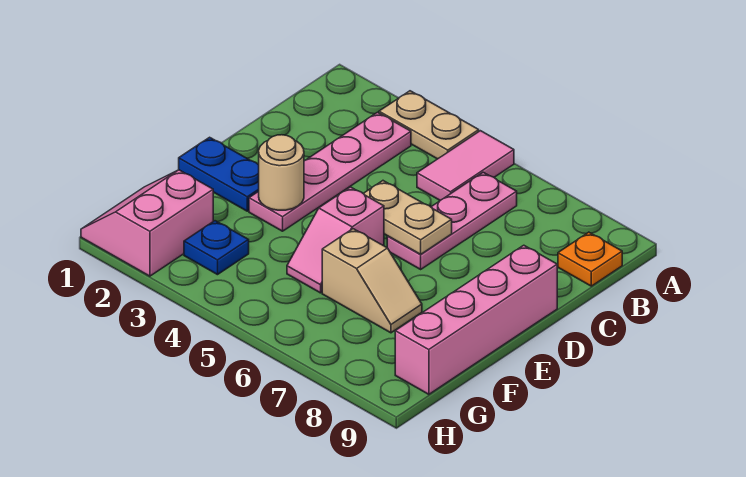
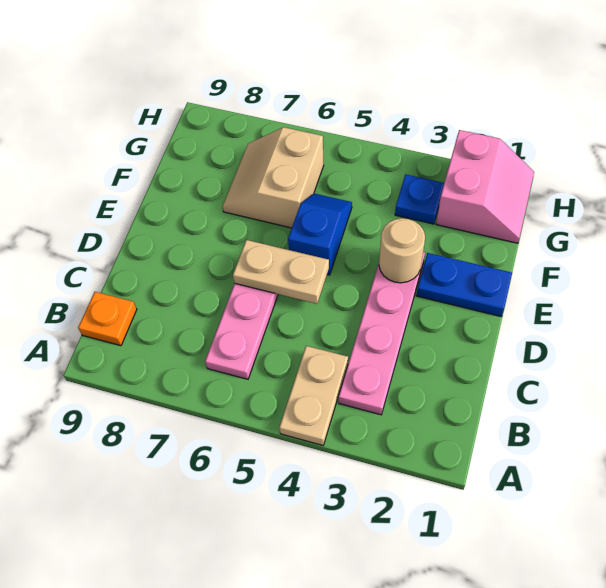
tan 1x2 plate [379,91,479,159] -> tan 1x2 plate turned to [279,346,348,445]
pink 1x2 tile [417,131,514,200] -> none
pink 1x4 brick [395,245,557,394] -> none
pink 1x2 slope [287,187,384,293] -> blue 1x2 slope [288,194,352,275]
tan 1x2 slope [322,229,422,333] -> tan 2x2 slope [223,127,324,228]

